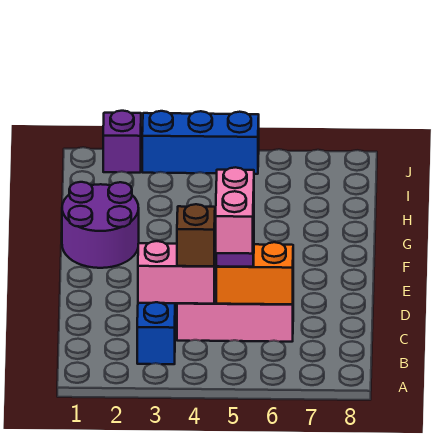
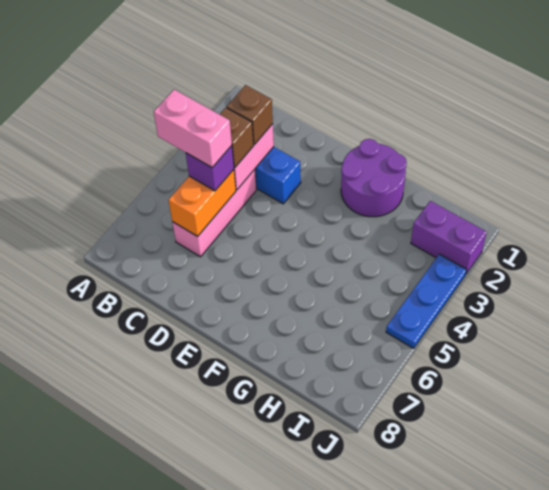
none -> brown 1x1 brick [227,85,273,145]
purple 1x1 brick [103,111,141,173] -> purple 1x2 brick [411,201,487,274]
blue 1x3 brick [142,111,259,174] -> blue 1x3 plate [386,254,467,348]

